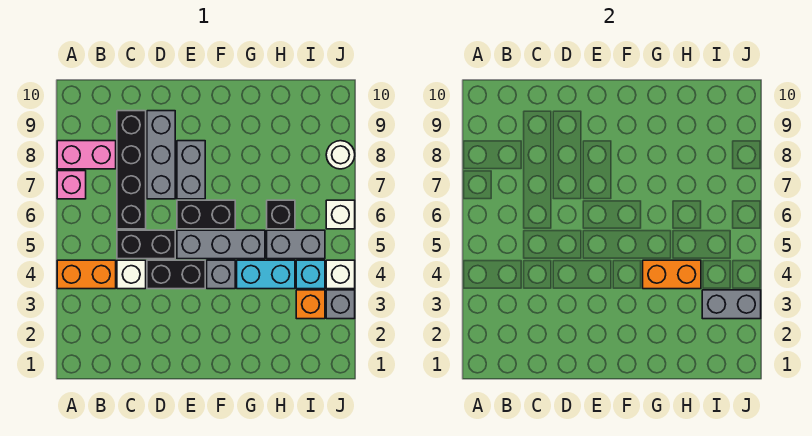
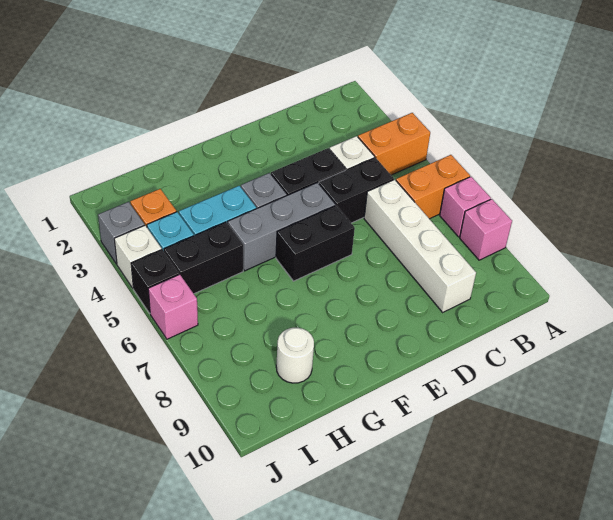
pink 1x2 brick [57,141,116,169] -> pink 1x1 brick [460,199,512,260]
black 1x4 brick [117,111,146,229] -> white 1x4 brick [364,180,476,312]
grey 1x3 brick [147,111,175,199] -> none
grey 1x2 brick [177,141,205,199] -> none
orange 1x2 brick [643,260,701,289] -> orange 1x2 brick moved to [396,155,470,219]
grey 1x2 brick [267,230,325,259] -> black 1x2 brick [164,222,243,294]
black 1x1 brick [267,200,295,229] -> black 1x1 brick moved to [131,250,179,313]
grey 1x2 brick [702,290,761,319] -> none
white 1x1 brick [326,200,355,229] -> pink 1x1 brick [148,274,198,339]
white 1x1 round brick [326,141,355,169] -> white 1x1 round brick moved to [276,328,314,383]

